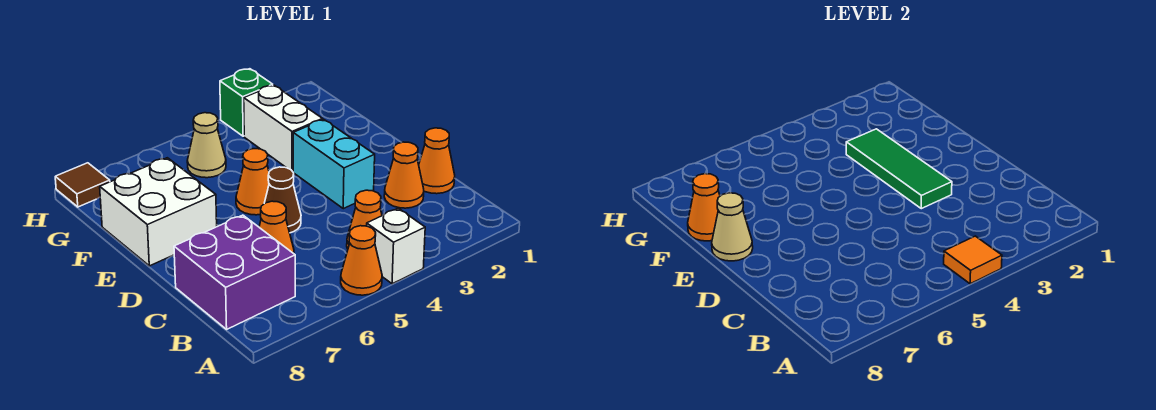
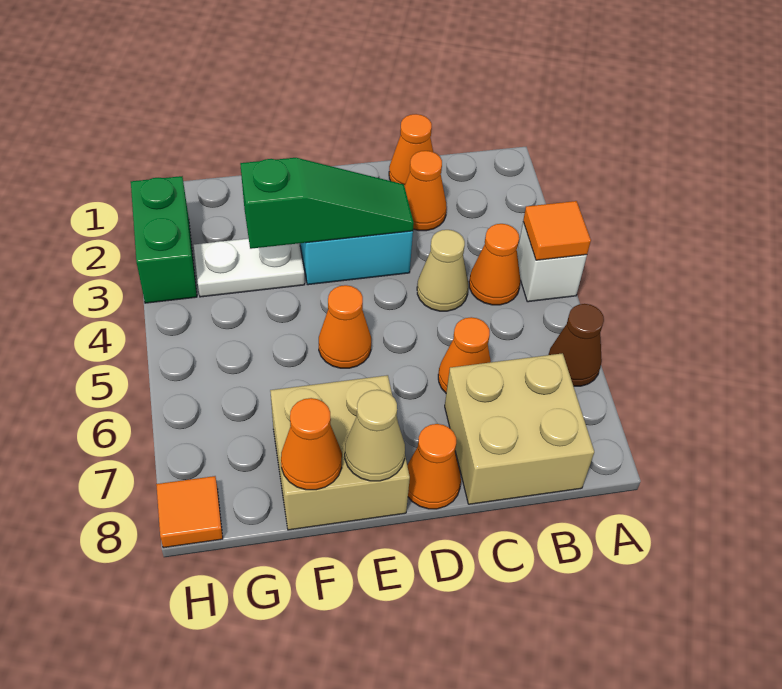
orange 1x1 cone [341,226,382,295] -> orange 1x1 cone moved to [407,424,461,509]
purple 2x2 brick [174,215,295,329] -> tan 2x2 brick [445,353,594,504]
green 1x3 tile [846,129,952,209] -> green 1x3 slope [240,158,414,249]
brown 1x1 cone [264,167,301,233] -> brown 1x1 cone moved to [549,304,604,386]
white 2x2 brick [100,158,217,266] -> tan 2x2 brick [270,375,410,530]
white 1x2 brick [244,85,323,171] -> white 1x2 plate [194,239,305,297]
tan 1x1 cone [187,113,226,178] -> tan 1x1 cone moved to [417,230,468,311]
green 1x1 brick [220,69,273,136] -> green 1x2 brick [131,176,197,303]
brown 1x1 tile [55,163,110,207] -> orange 1x1 tile [156,476,223,548]

